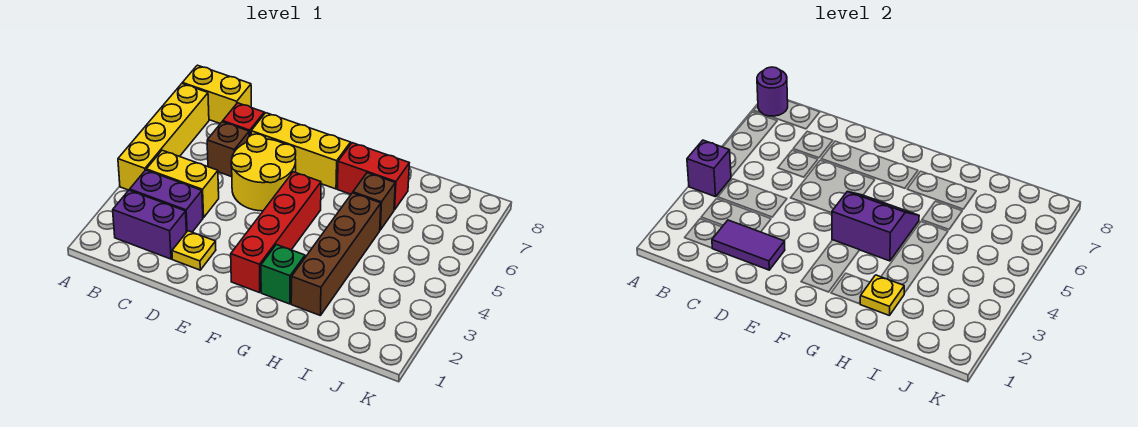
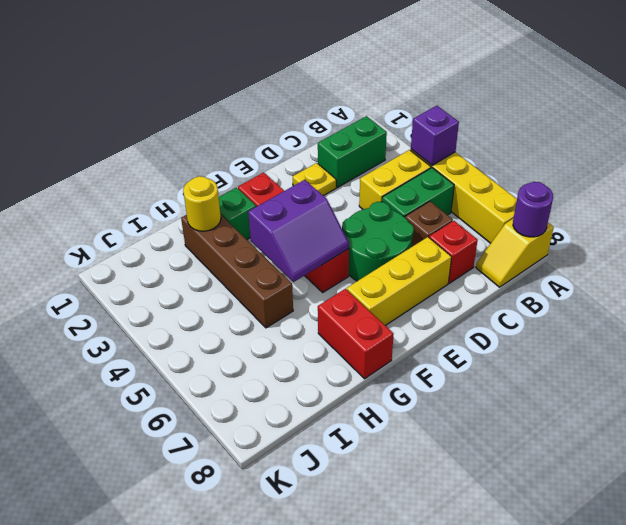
yellow 1x2 brick [182,65,251,124] -> yellow 1x2 slope [476,219,554,287]
purple 1x2 brick [113,190,186,259] -> green 1x2 brick [318,116,387,188]
purple 1x2 brick [130,170,203,232] -> none
none -> green 1x2 brick [382,168,454,217]
purple 1x2 tile [712,220,785,270] -> none
yellow 2x2 round brick [231,134,296,211] -> green 2x2 round brick [342,202,414,281]
red 1x2 brick [337,143,409,210] -> red 1x2 brick turned to [318,289,393,379]
yellow 1x1 plate [860,275,904,316] -> yellow 1x1 round brick [183,176,221,231]
brown 1x1 brick [353,173,395,230] -> none

